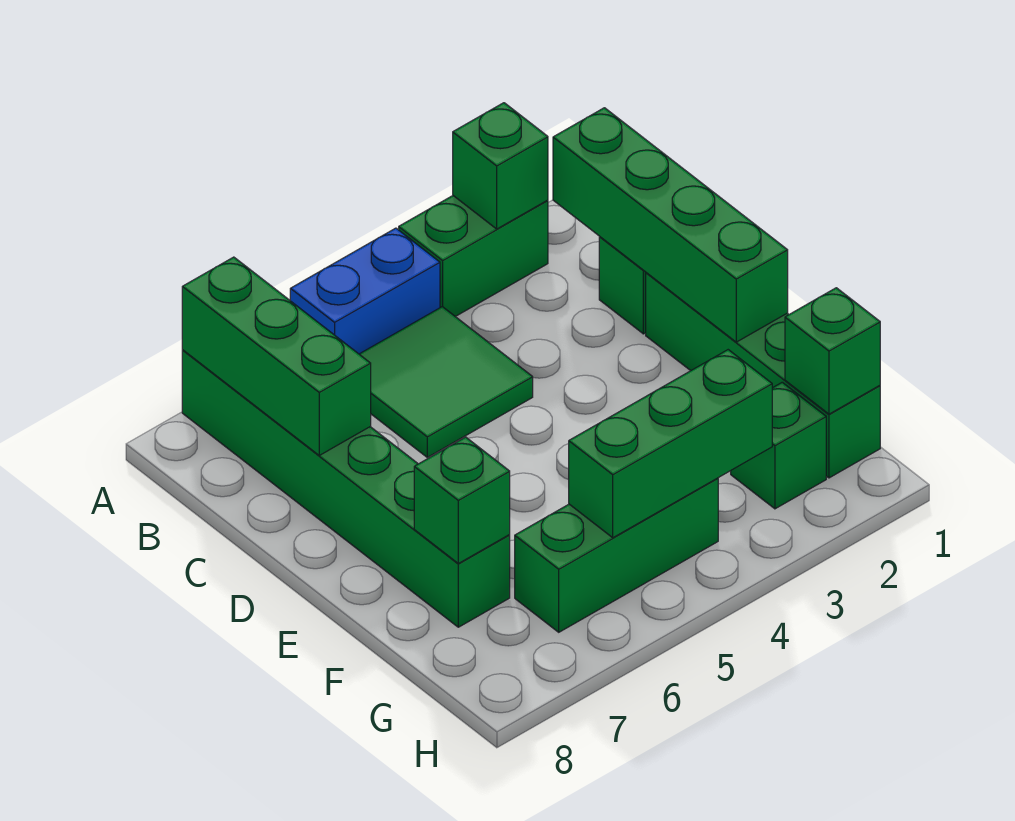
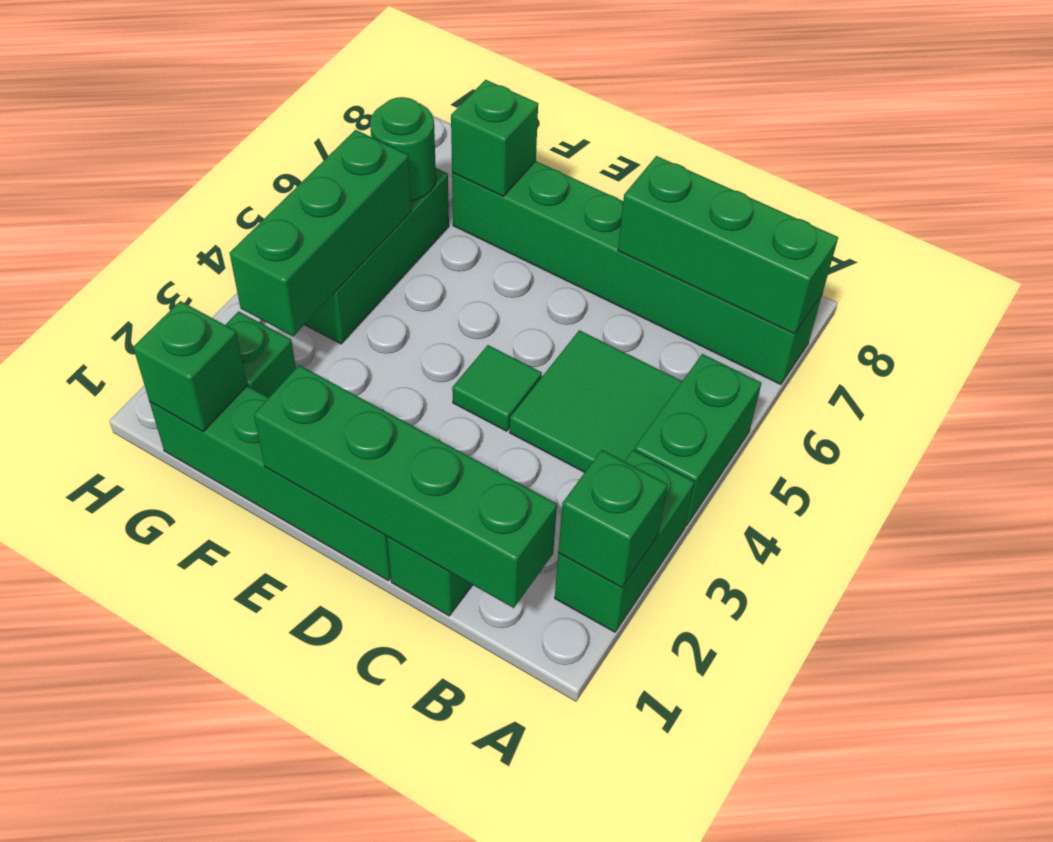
blue 1x2 brick [290,228,440,354] -> green 1x2 brick [634,354,761,526]
none -> green 1x1 tile [452,345,542,431]
none -> green 1x1 round brick [370,97,436,200]

